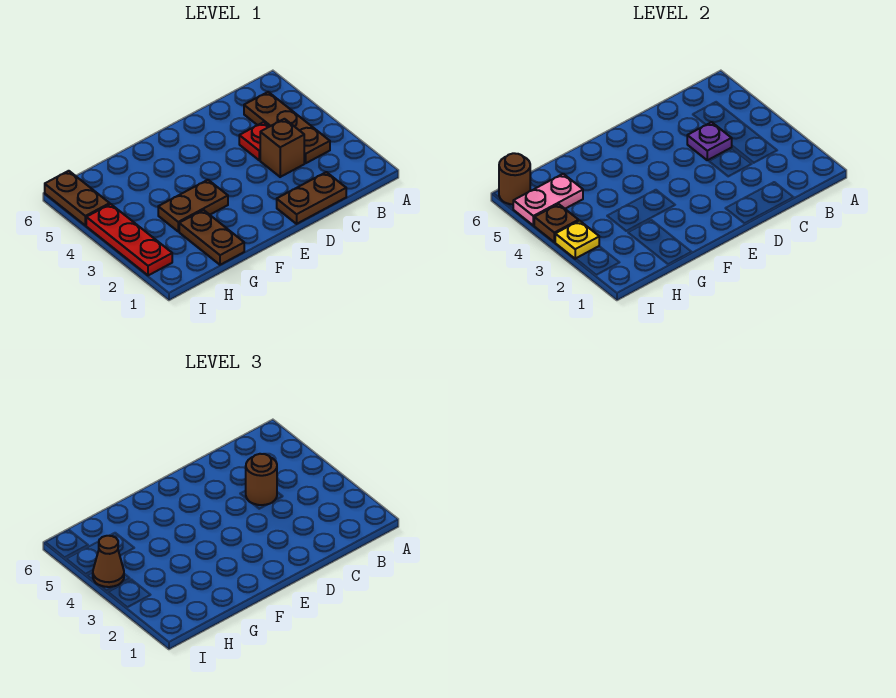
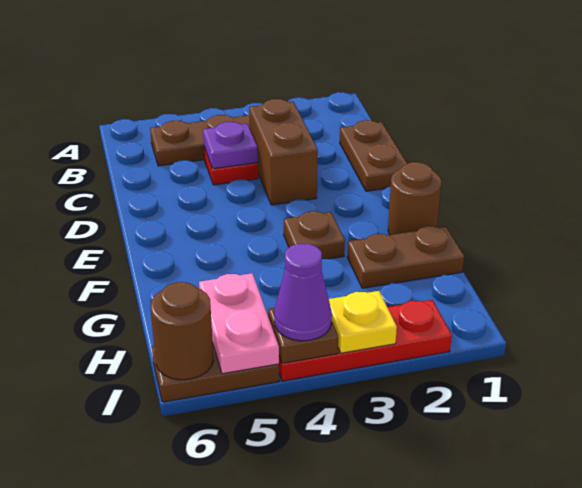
brown 1x1 brick [260,119,304,177] -> brown 1x2 brick [249,99,318,205]
brown 1x1 round brick [246,454,277,505] -> brown 1x1 round brick moved to [388,162,441,235]
brown 1x2 plate [158,180,228,231] -> brown 1x1 plate [284,211,345,259]
brown 1x1 cone [93,536,124,587] -> purple 1x1 cone [274,243,332,341]

